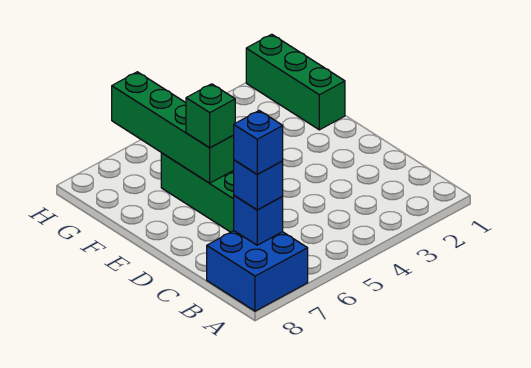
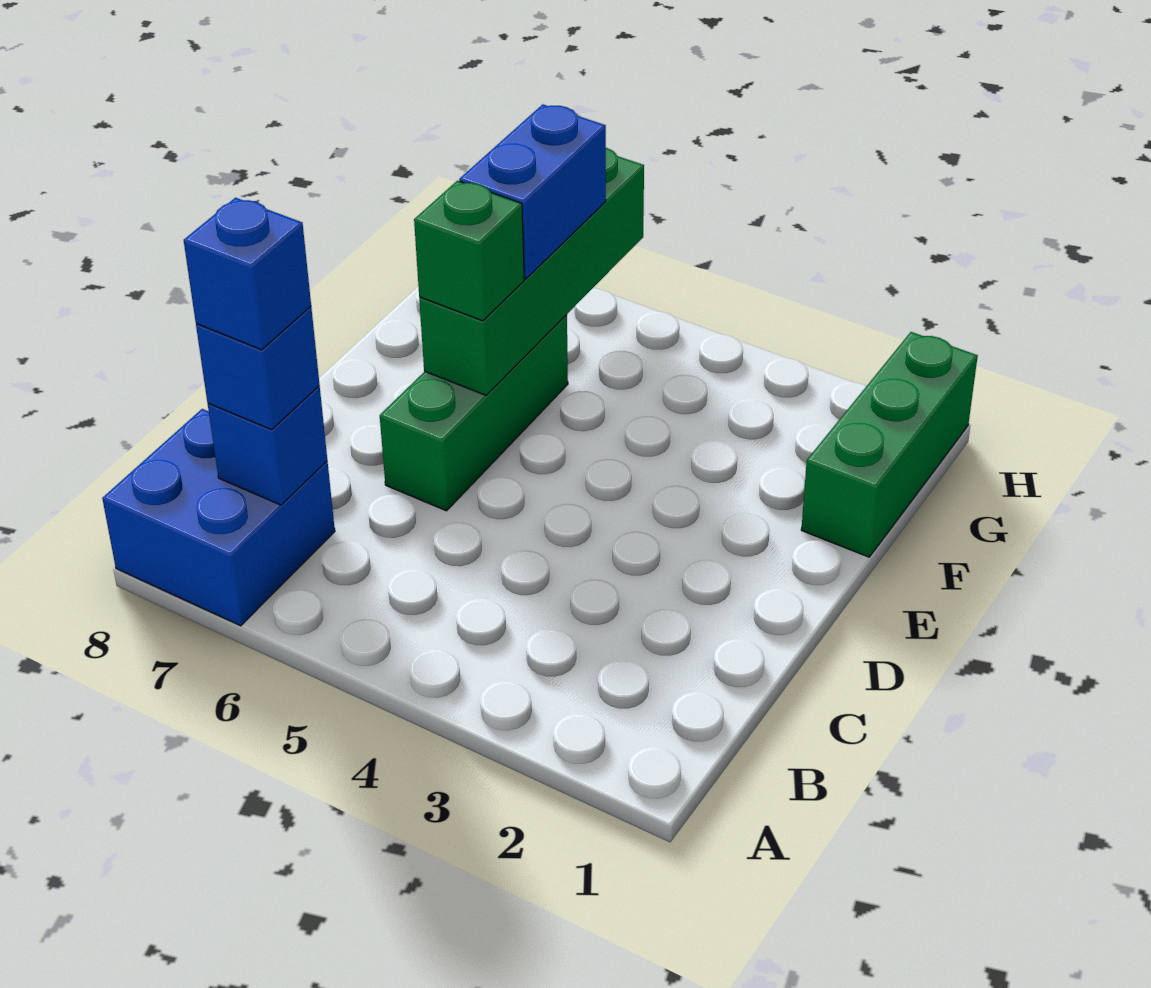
none -> blue 1x2 brick [459,104,606,279]

